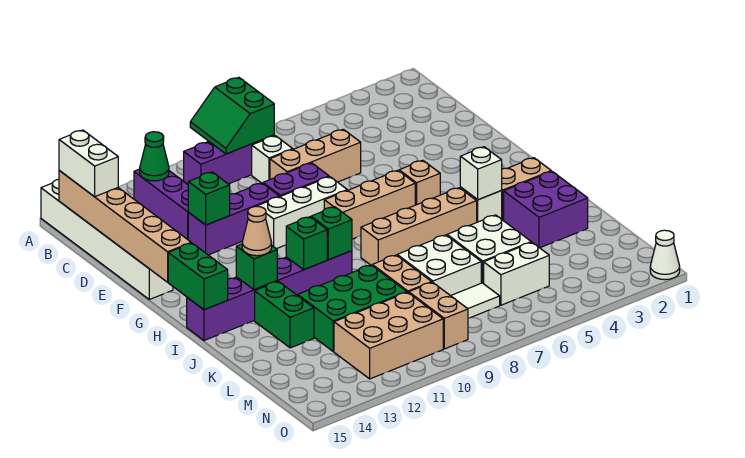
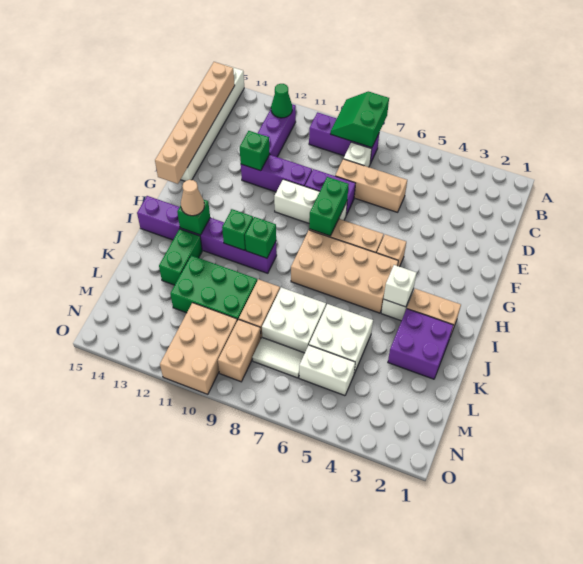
white 1x2 brick [59,130,118,197] -> none
green 1x2 brick [168,243,228,310] -> green 1x2 brick moved to [309,177,349,236]
tan 1x4 brick [361,188,477,265] -> tan 2x4 brick [291,230,398,313]
tan 2x3 brick [334,292,443,379] -> tan 2x3 brick turned to [160,303,237,394]
white 1x1 cone [650,230,680,280] -> none

